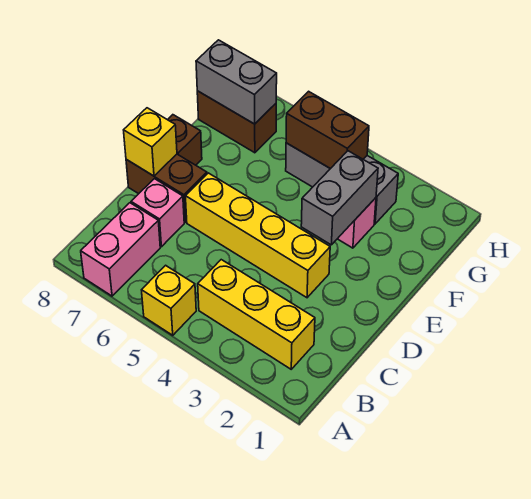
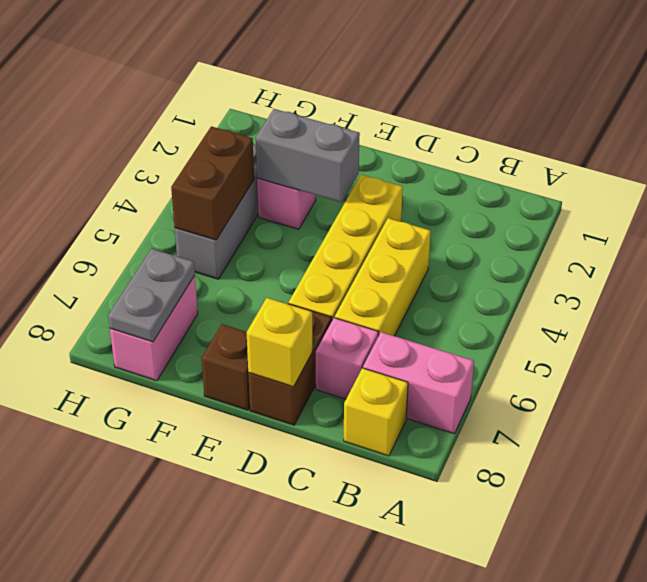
yellow 1x1 brick [142,265,196,335] -> yellow 1x1 brick moved to [344,368,408,456]
yellow 1x3 brick [198,260,315,369] -> yellow 1x3 brick moved to [335,218,431,336]
brown 1x2 brick [197,91,276,153] -> pink 1x2 brick [110,275,198,381]
grey 1x2 brick [196,40,277,124] -> grey 1x2 plate [108,249,195,342]

